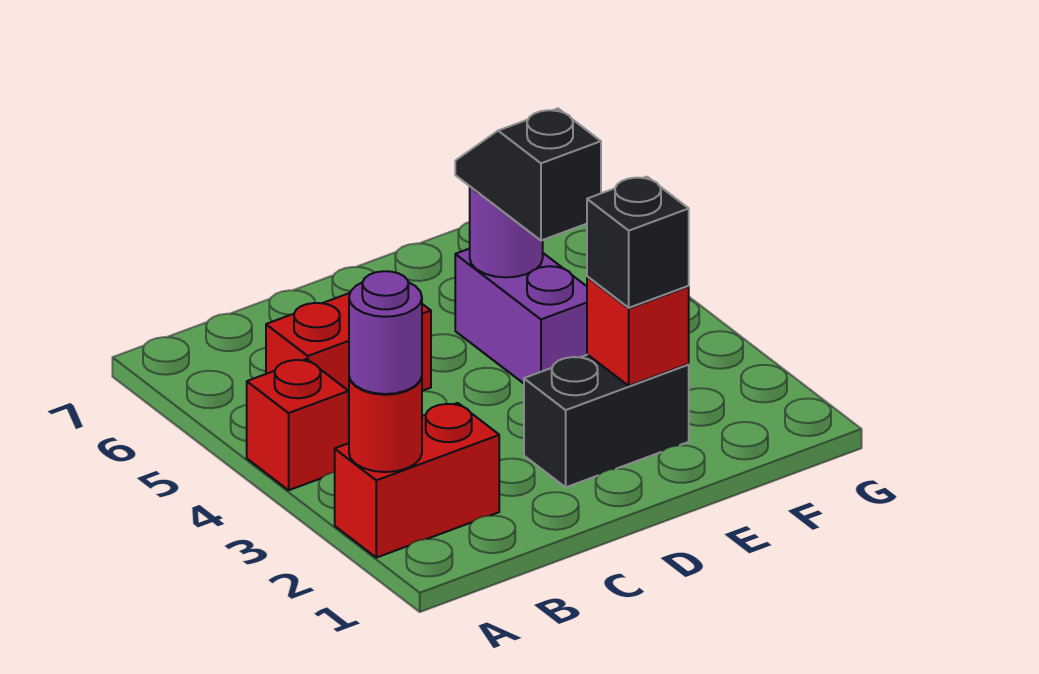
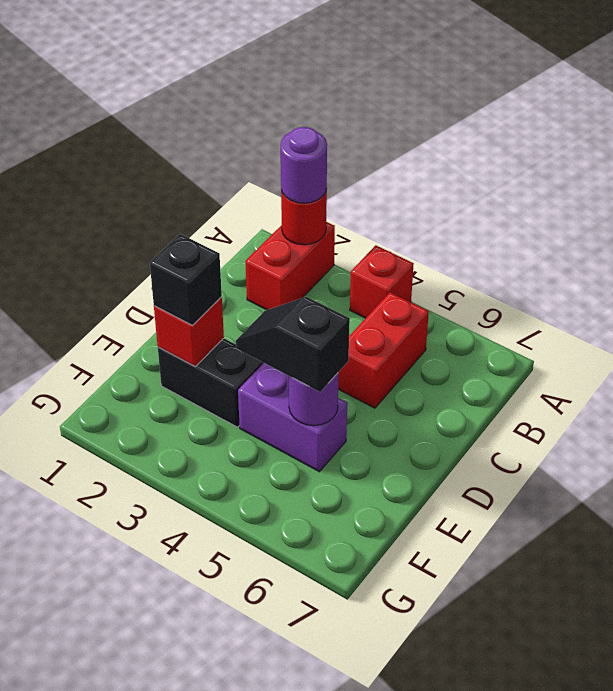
black 1x2 brick [524,355,689,487] -> black 1x2 brick turned to [158,338,263,427]
black 1x2 slope [455,109,601,241] -> black 1x2 slope turned to [236,297,350,392]

